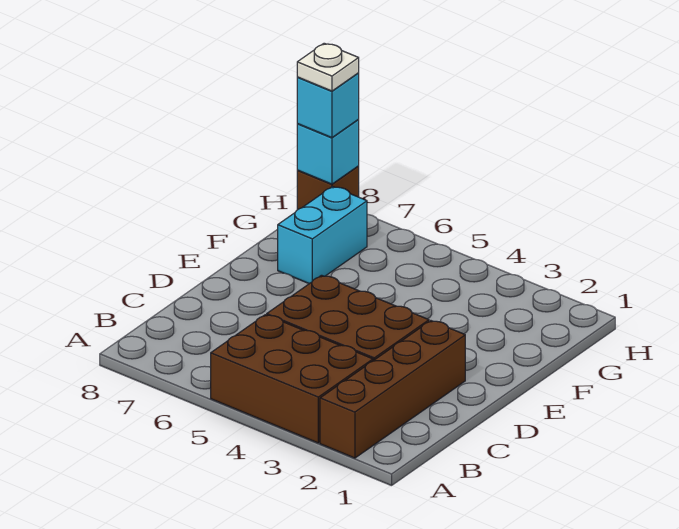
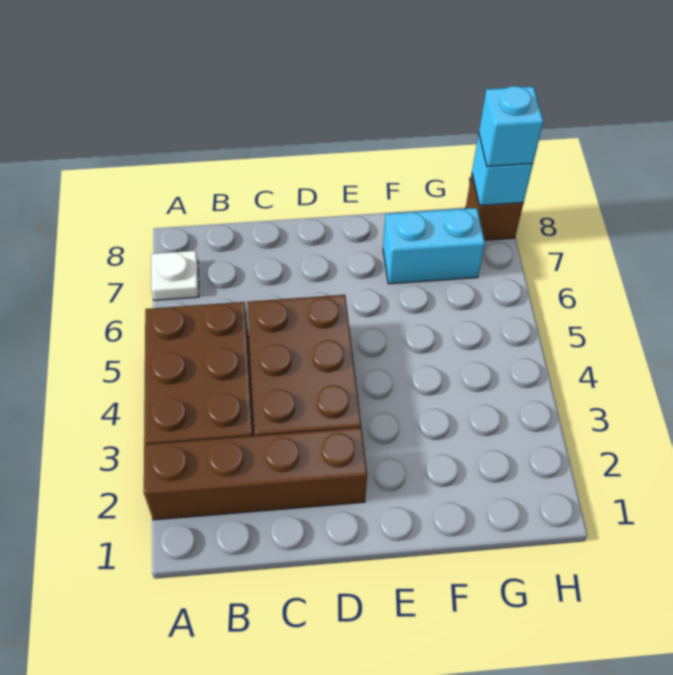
white 1x1 plate [297,43,359,91] -> white 1x1 plate moved to [151,251,199,300]

